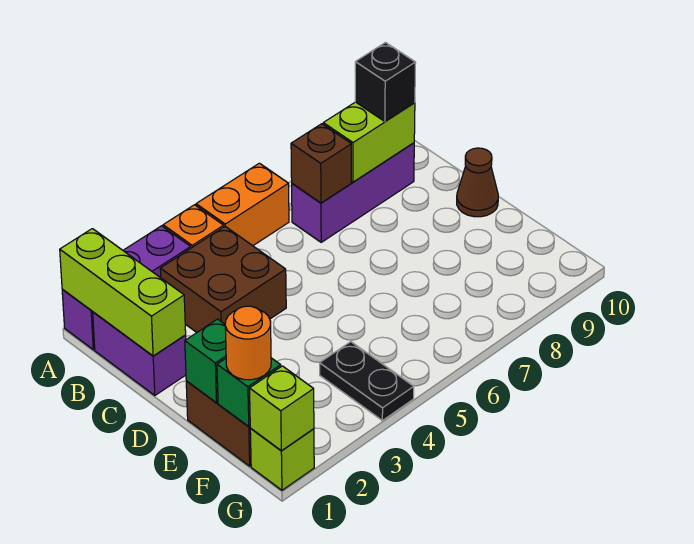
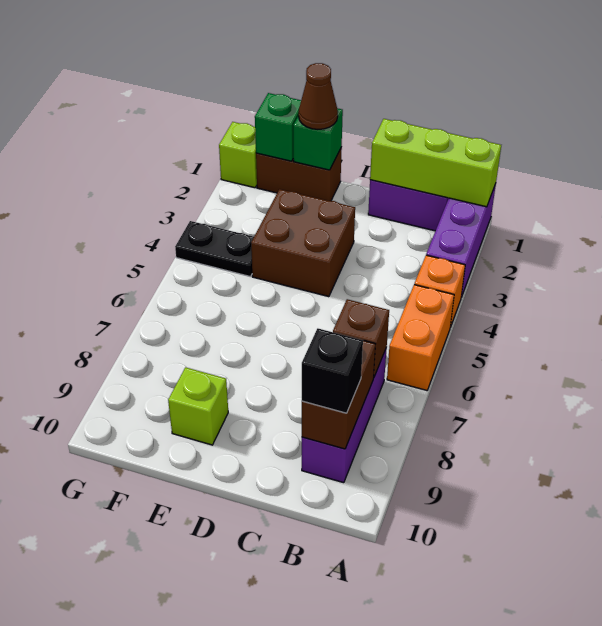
brown 2x2 brick [160,227,286,332] -> brown 2x2 brick moved to [251,189,355,297]
lime 1x2 brick [323,102,415,182] -> brown 1x2 brick [302,340,375,449]
brown 1x1 cone [457,148,498,217] -> brown 1x1 cone moved to [299,63,338,129]
orange 1x1 round brick [225,306,271,380] -> none
lime 1x1 brick [250,366,314,451] -> lime 1x1 brick moved to [168,367,228,445]

